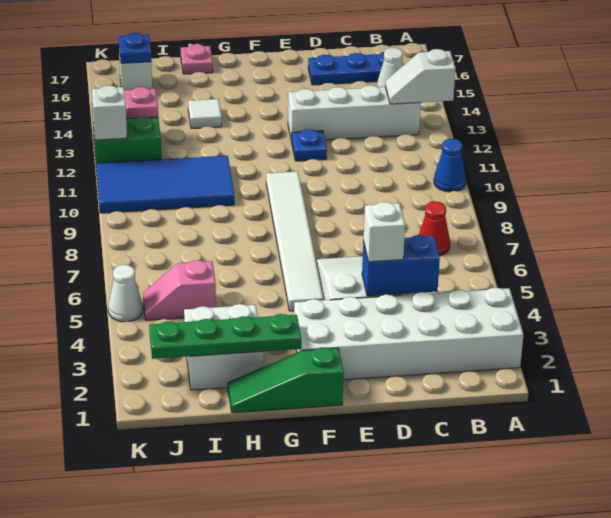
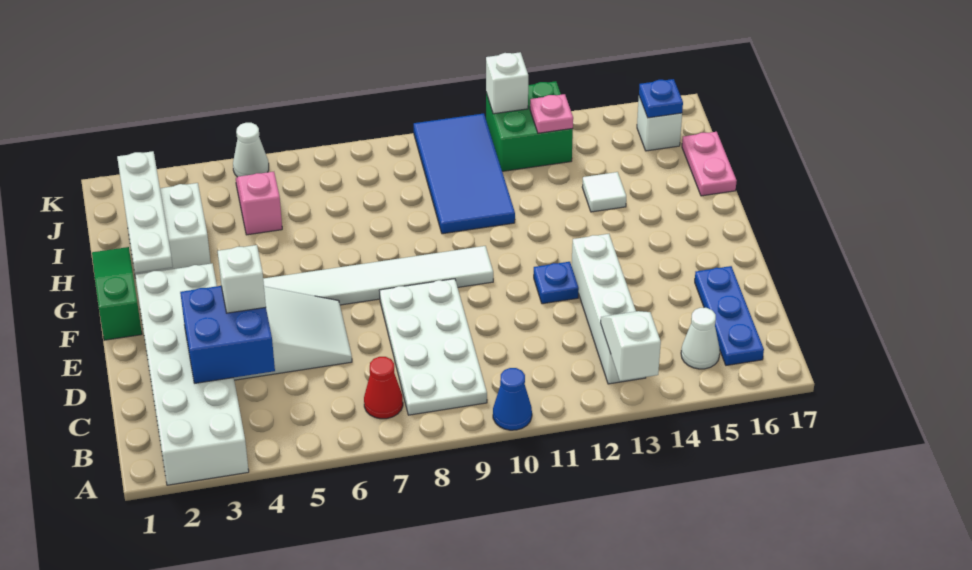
none -> white 2x4 plate [379,279,487,415]
blue 1x2 brick [362,235,440,296] -> blue 2x2 brick [180,286,275,383]
green 1x4 plate [149,314,301,359] -> white 1x4 plate [117,151,173,273]
pink 1x1 plate [181,44,213,74] -> pink 1x2 plate [682,132,737,196]

